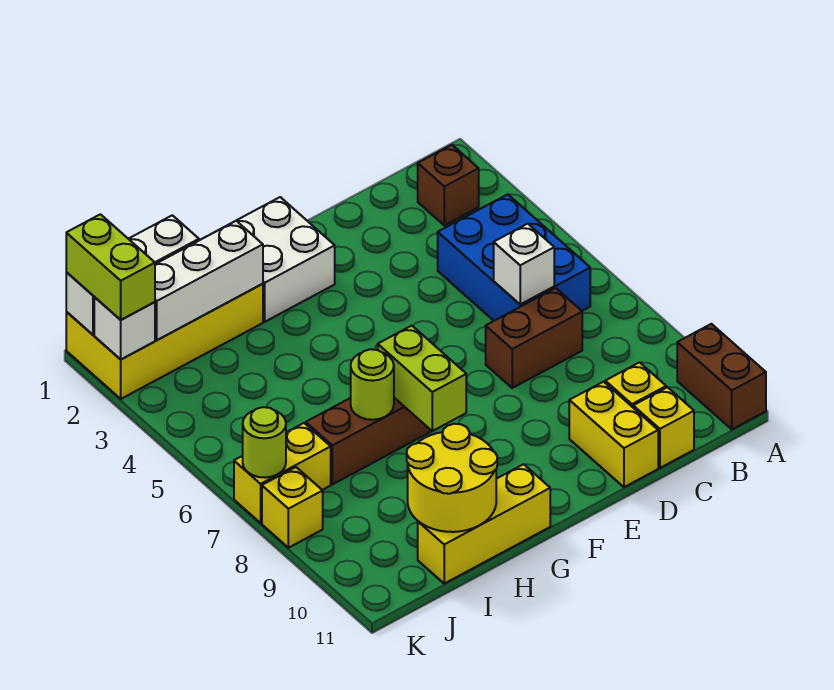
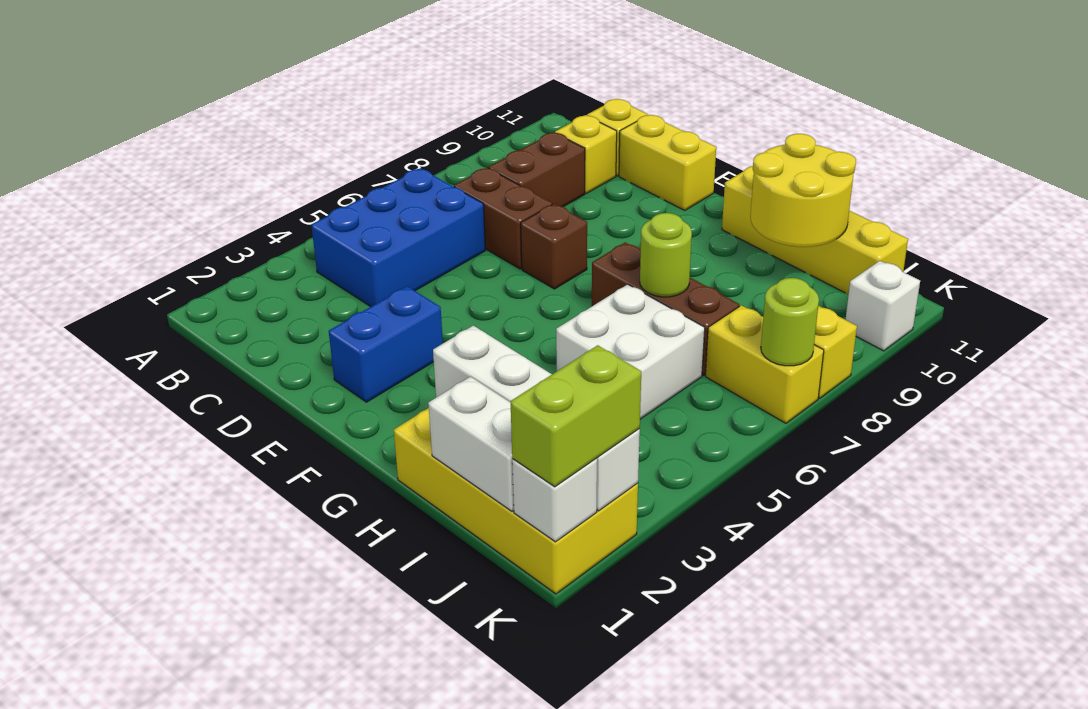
brown 1x2 brick [677,324,766,429] -> brown 1x2 brick moved to [489,132,585,207]
brown 1x1 brick [418,145,479,225] -> brown 1x1 brick moved to [521,204,587,289]
white 1x1 brick [494,224,554,304] -> white 1x1 brick moved to [846,261,920,351]
yellow 1x2 brick [569,382,658,487] -> yellow 1x2 brick turned to [619,115,716,210]
none -> blue 1x2 brick [329,286,443,402]
white 2x2 brick [236,197,335,322] -> white 2x2 brick moved to [556,284,705,419]
lime 1x2 brick [378,326,466,431] -> none
yellow 1x3 brick [418,464,550,583] -> yellow 1x4 brick [722,166,908,295]

